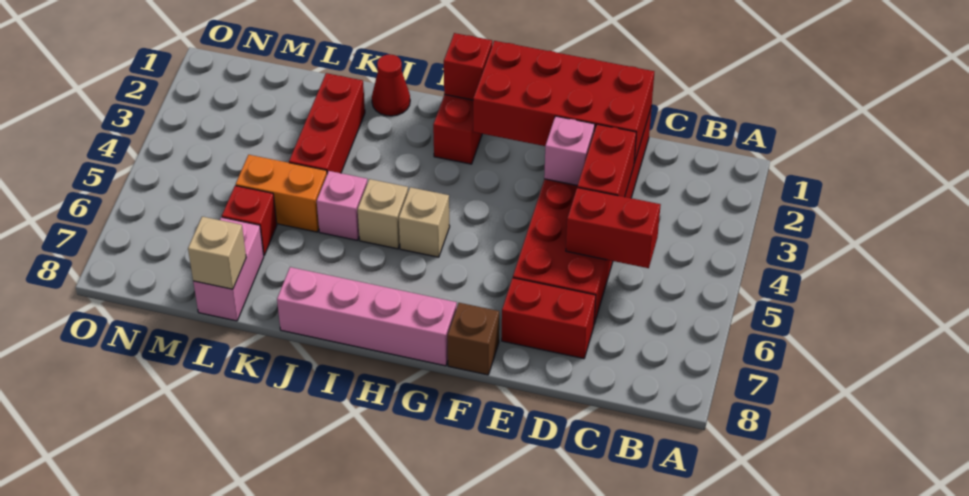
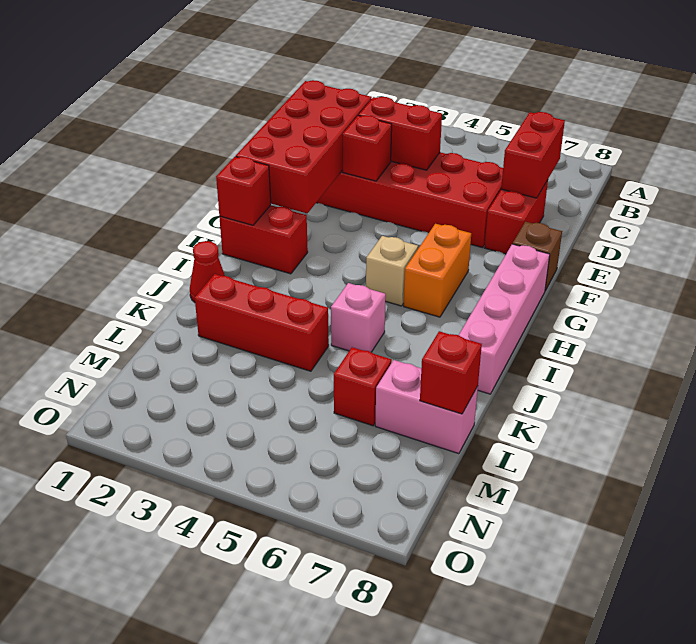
red 1x2 brick [566,188,661,268] -> red 1x2 brick moved to [501,112,565,198]
pink 1x1 brick [544,116,595,185] -> red 1x1 brick [343,115,392,181]
tan 1x1 brick [358,179,408,249] -> none
orange 1x2 brick [236,155,327,232] -> orange 1x2 brick moved to [404,224,471,317]
tan 1x1 brick [188,217,246,289] -> red 1x1 brick [420,331,482,414]

